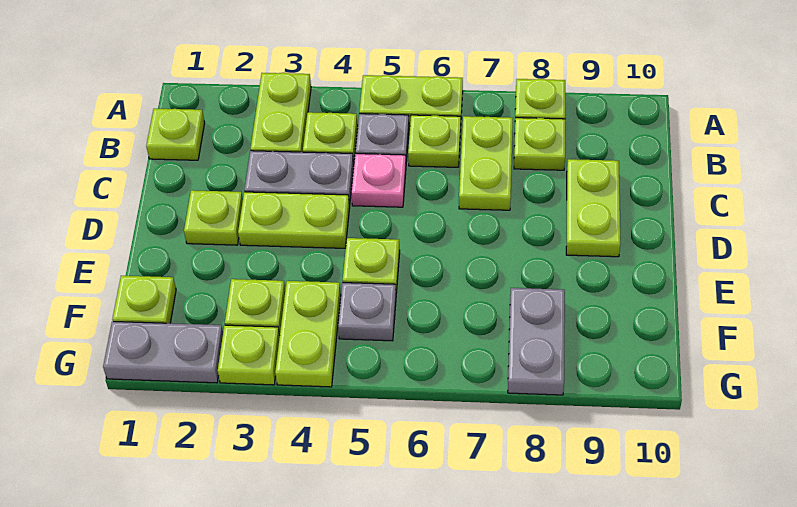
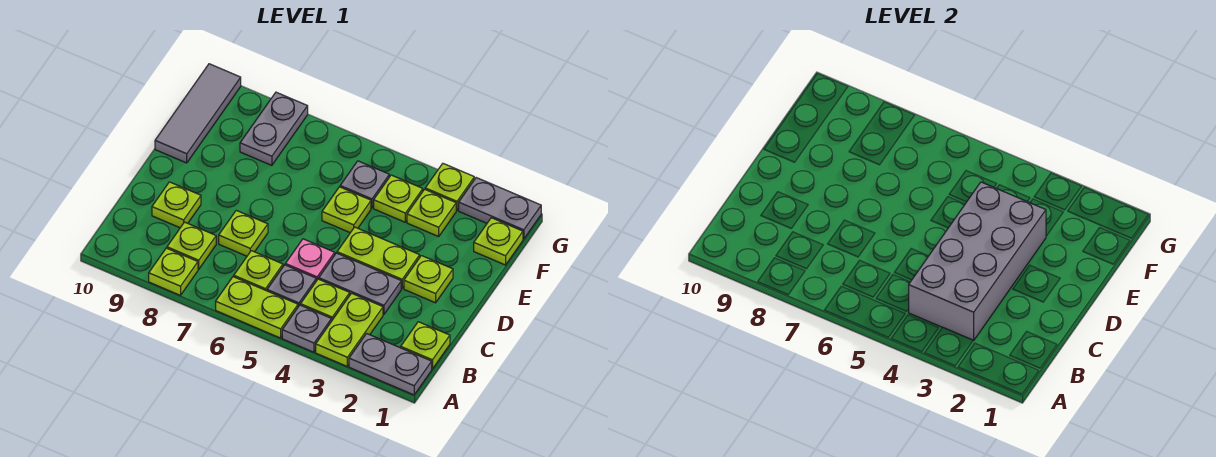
none -> grey 1x2 plate [349,334,432,395]
none -> grey 1x1 plate [282,305,331,352]
none -> grey 2x4 brick [909,182,1046,341]
lime 1x2 plate [459,116,513,210] -> lime 1x1 plate [219,210,268,256]
lime 1x2 plate [566,159,620,257] -> lime 1x1 plate [152,182,201,228]
none -> grey 1x3 tile [155,64,241,163]
lime 1x2 plate [275,281,341,387] -> lime 1x1 plate [374,175,423,222]

